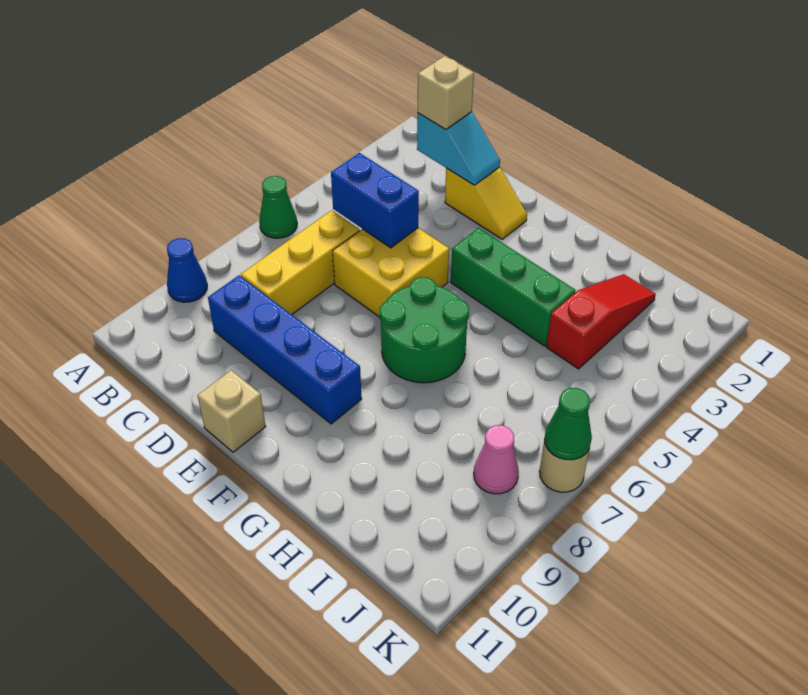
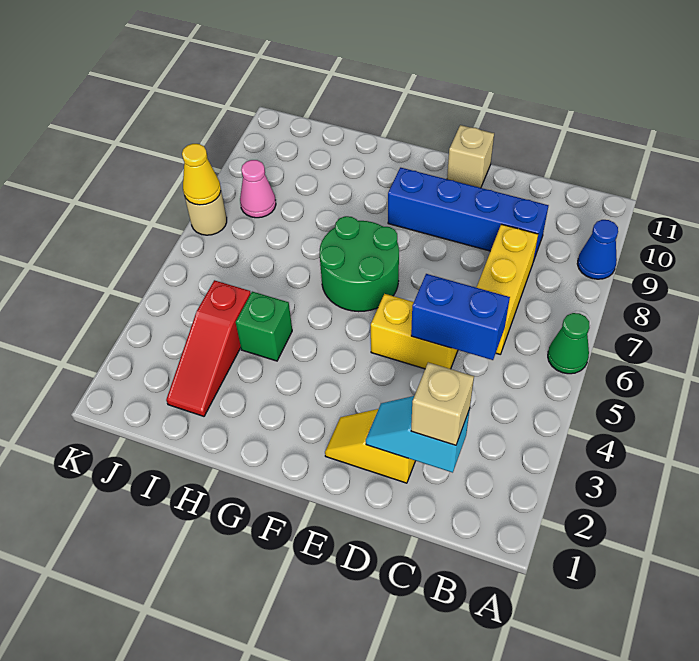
yellow 2x2 brick [333,228,449,317] -> yellow 1x2 brick [371,294,458,369]
green 1x3 brick [451,228,575,346] -> green 1x1 brick [236,292,292,361]
green 1x1 cone [544,388,592,460] -> yellow 1x1 cone [182,144,221,205]

